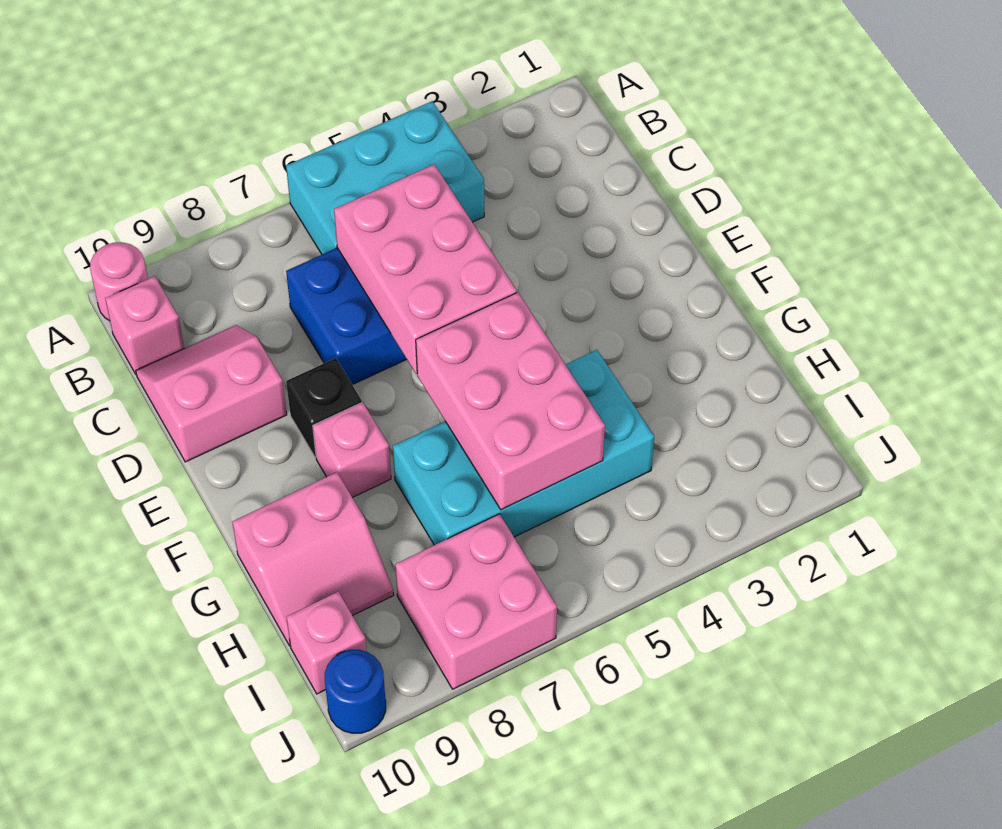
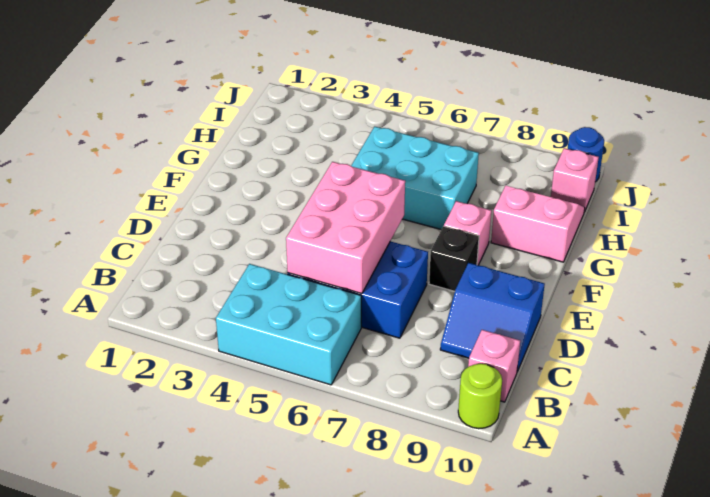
pink 1x1 round brick [90,242,148,321] -> lime 1x1 round brick [458,364,502,429]
pink 2x2 slope [136,325,287,462] -> blue 2x2 slope [440,263,545,372]
pink 2x3 brick [416,292,605,510] -> none
cyan 2x4 brick [393,350,654,545] -> cyan 2x3 brick [351,127,479,230]
pink 2x2 brick [395,514,557,689] -> none

